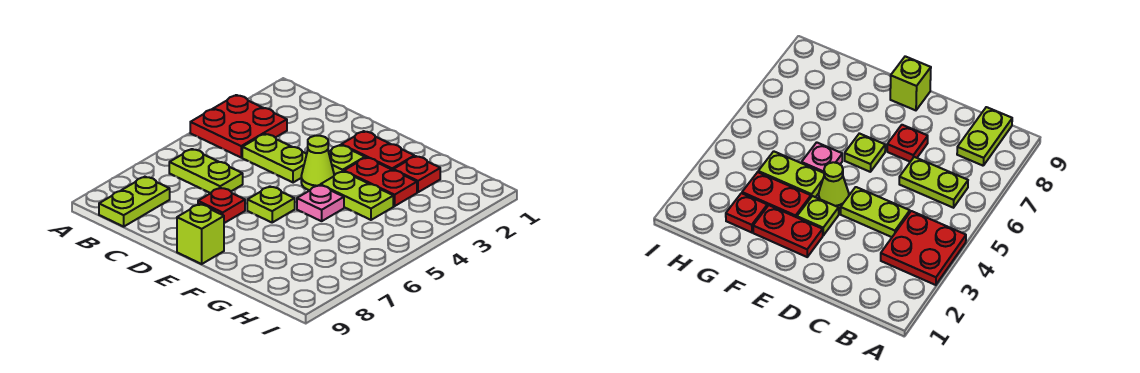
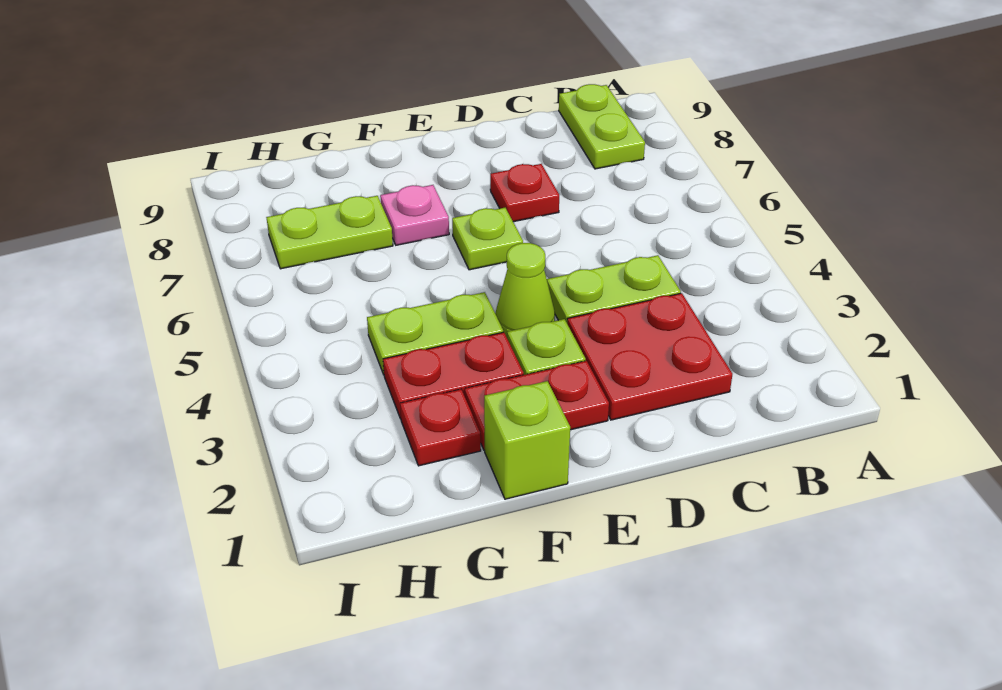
red 2x2 plate [190,95,287,157] -> red 2x2 plate moved to [567,293,732,420]
lime 1x2 plate [169,149,243,193] -> lime 1x2 plate moved to [266,196,393,269]
lime 1x1 brick [177,204,224,264] -> lime 1x1 brick moved to [484,381,570,499]
pink 1x1 plate [297,185,344,221] -> pink 1x1 plate moved to [380,185,449,245]

